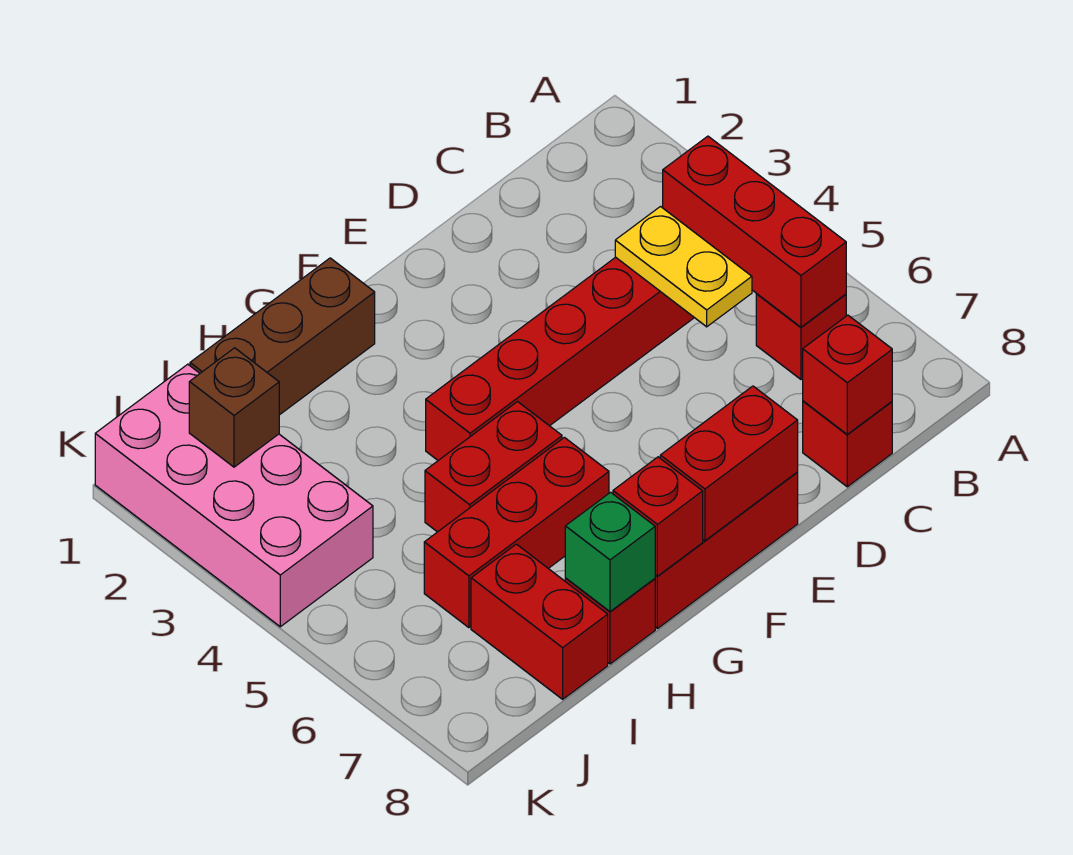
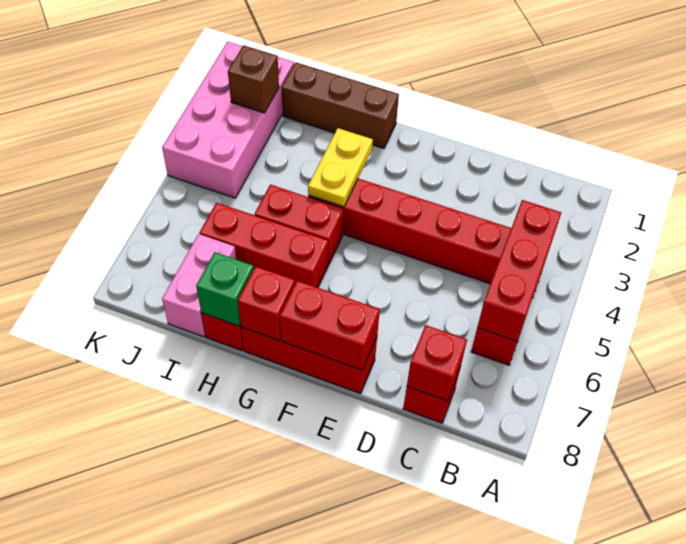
yellow 1x2 plate [615,207,752,327] -> yellow 1x2 plate moved to [308,128,373,207]
red 1x2 brick [471,544,608,699] -> pink 1x2 brick [162,234,236,337]

